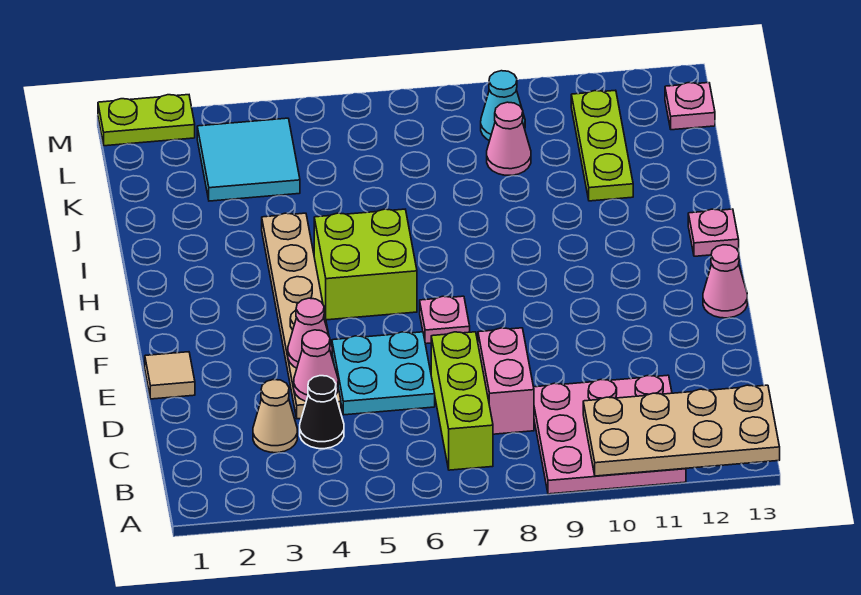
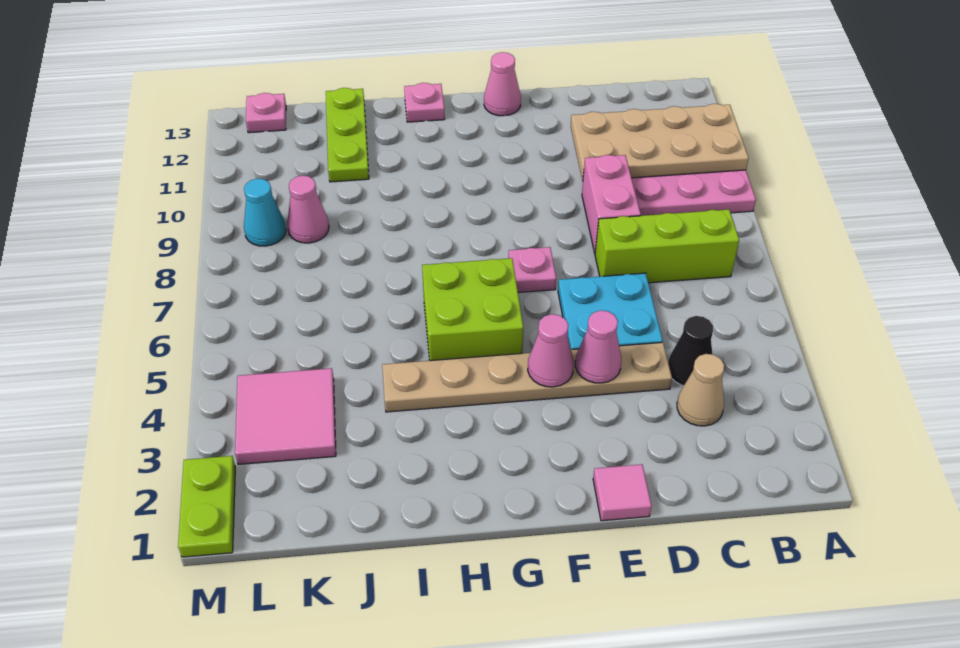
tan 2x4 plate [583,385,780,476] -> tan 2x4 plate turned to [571,104,749,181]
pink 1x2 brick [478,328,534,434] -> pink 1x2 brick turned to [582,155,641,253]
pink 1x1 cone [294,330,338,401] -> pink 1x1 cone moved to [528,314,574,387]
tan 1x1 tile [145,352,195,399] -> pink 1x1 tile [593,464,652,521]
lime 1x3 plate [571,90,633,201] -> lime 1x3 plate turned to [326,88,369,182]
cyan 2x2 tile [197,118,300,201] -> pink 2x2 tile [235,368,336,464]

